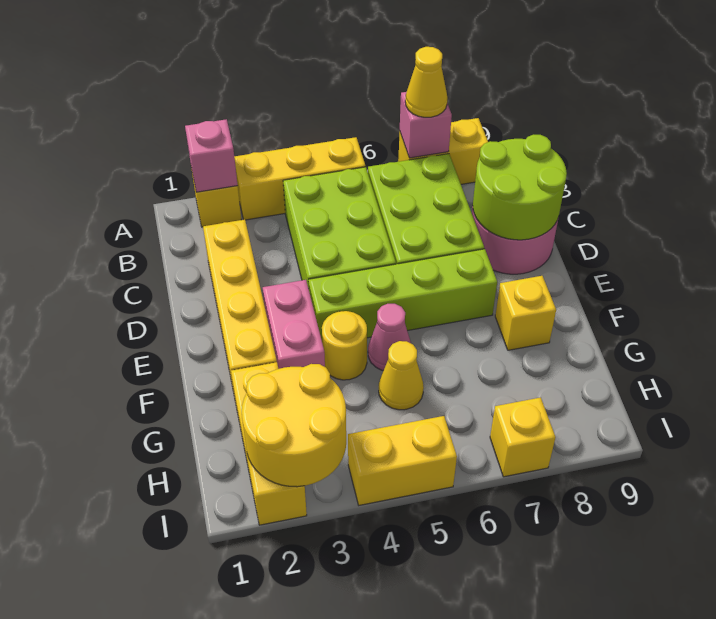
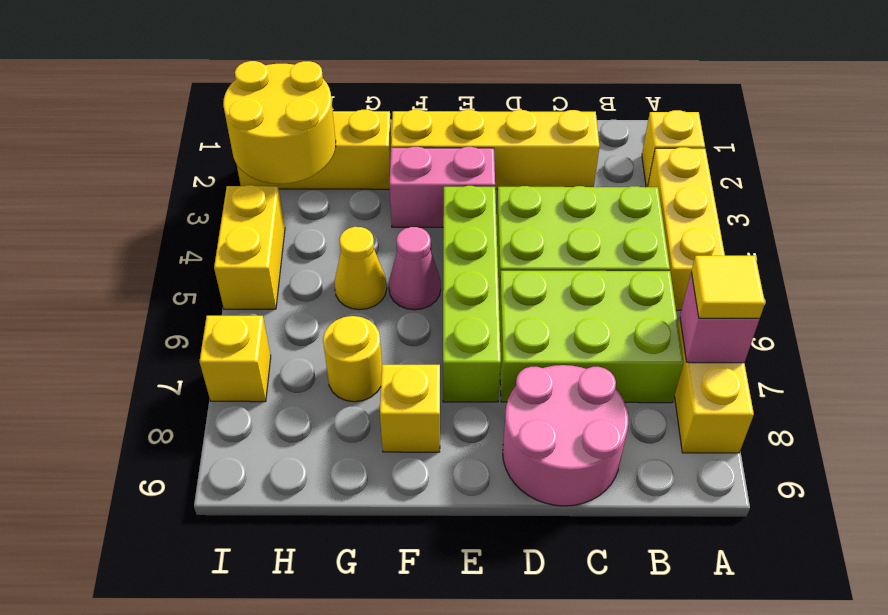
pink 1x1 brick [185,119,238,192] -> none
yellow 1x1 cone [405,47,447,117] -> yellow 1x1 tile [691,256,765,318]
lime 2x2 round brick [473,135,567,240] -> none
yellow 1x1 round brick [322,311,367,380] -> yellow 1x1 round brick moved to [323,316,382,402]

